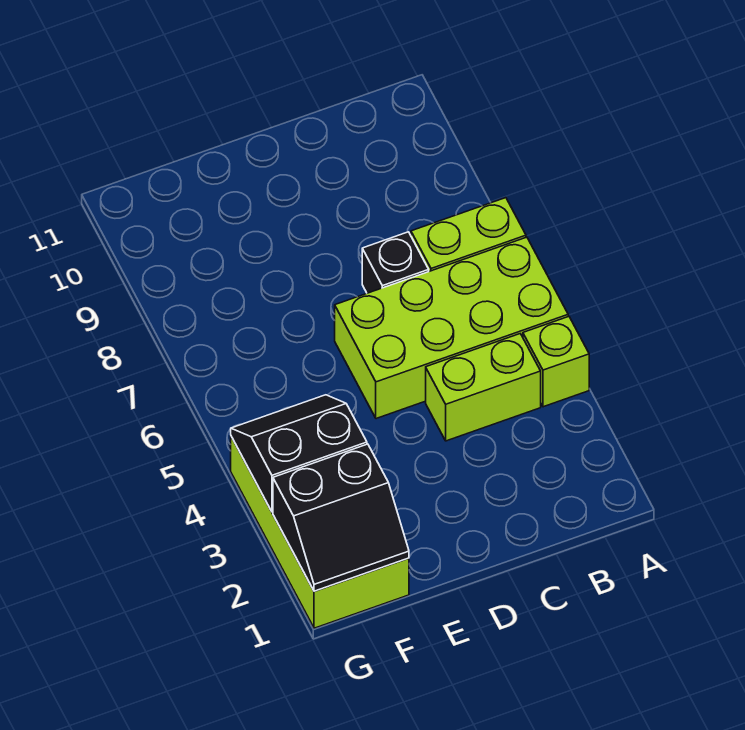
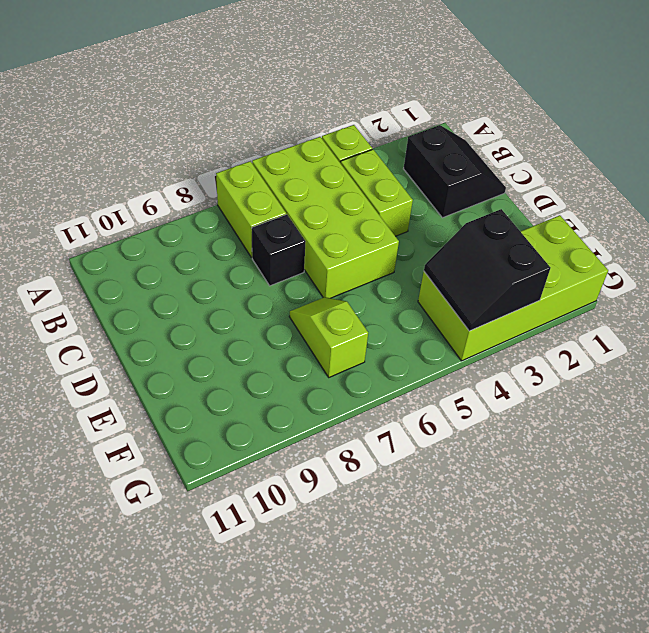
none -> lime 1x2 slope [289,297,368,377]
black 2x2 slope [273,444,409,591] -> black 2x2 slope moved to [404,125,506,218]

